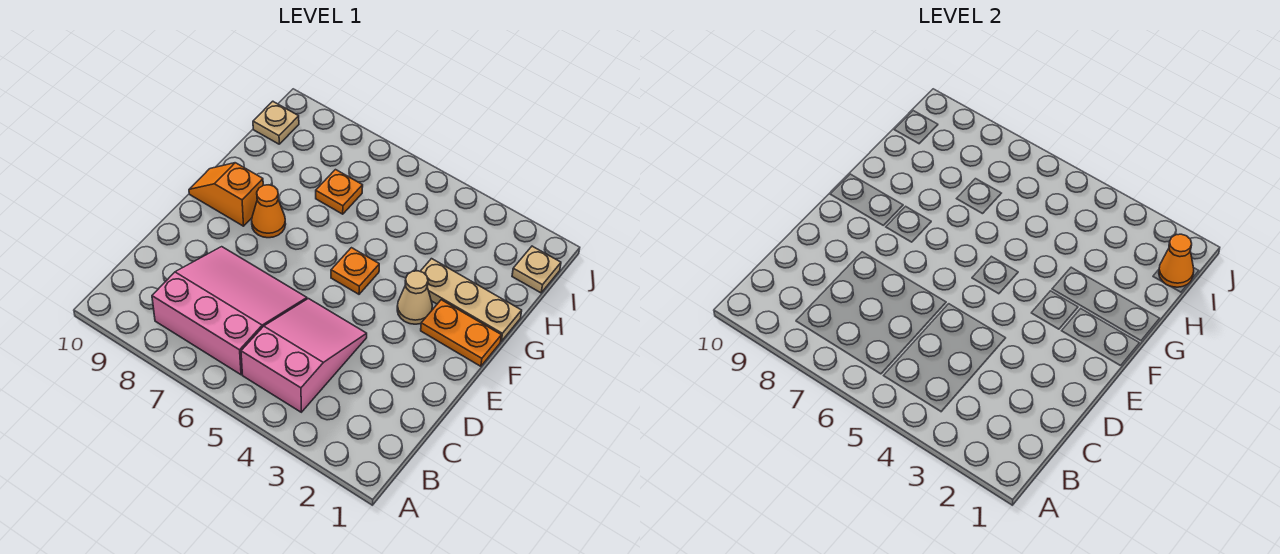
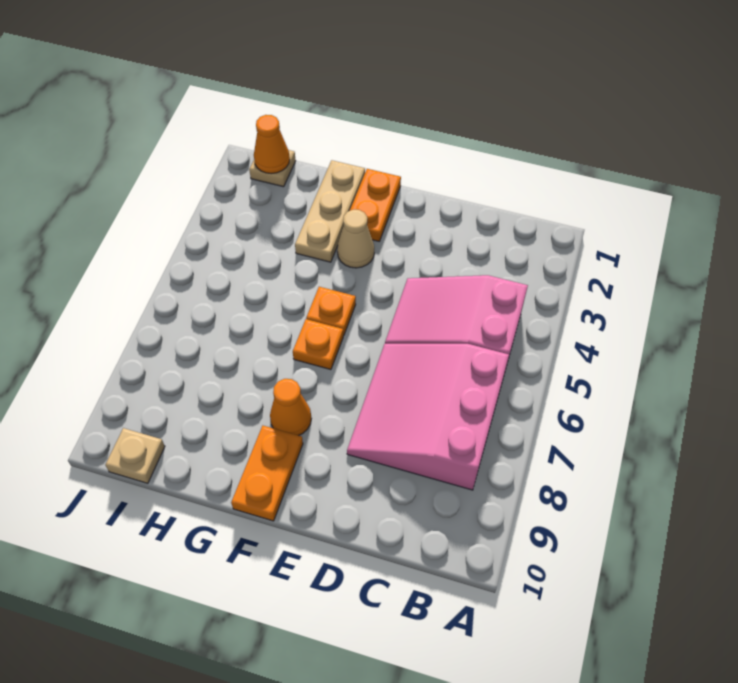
orange 1x2 slope [189,163,263,226] -> orange 1x2 plate [231,426,303,521]
orange 1x1 plate [316,170,363,214] -> orange 1x1 plate moved to [293,319,343,370]

